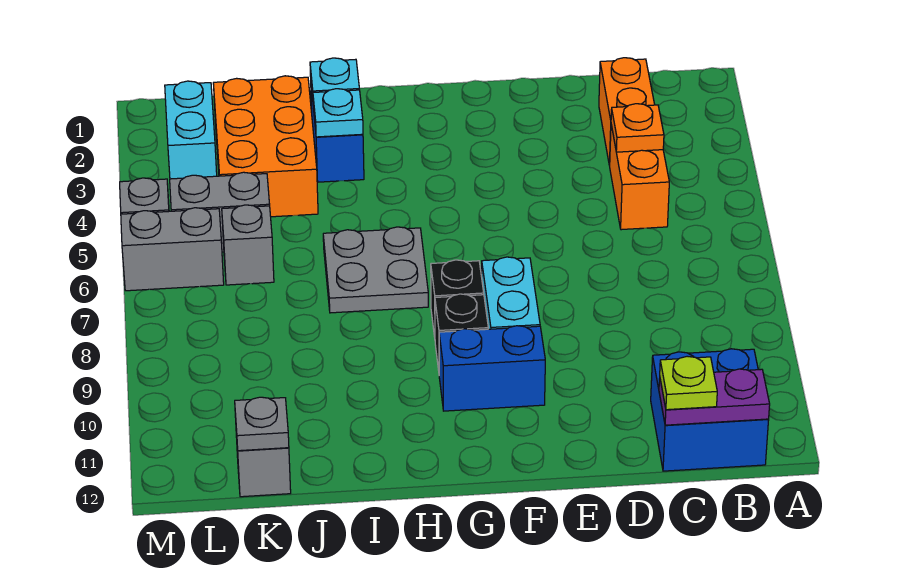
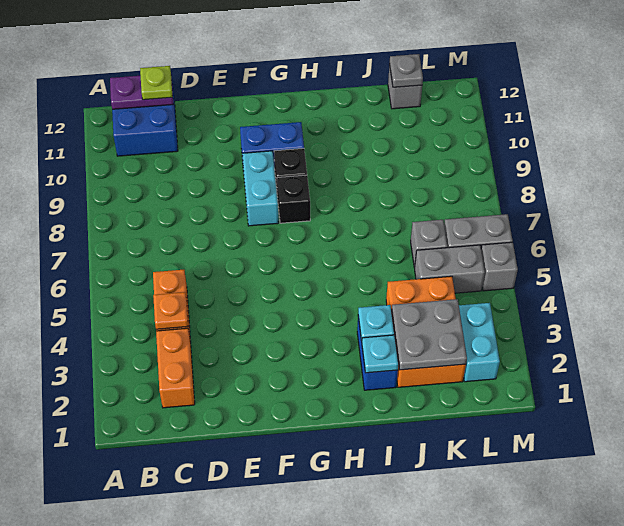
grey 2x2 plate [323,227,428,313] -> grey 2x2 plate moved to [392,299,467,370]

